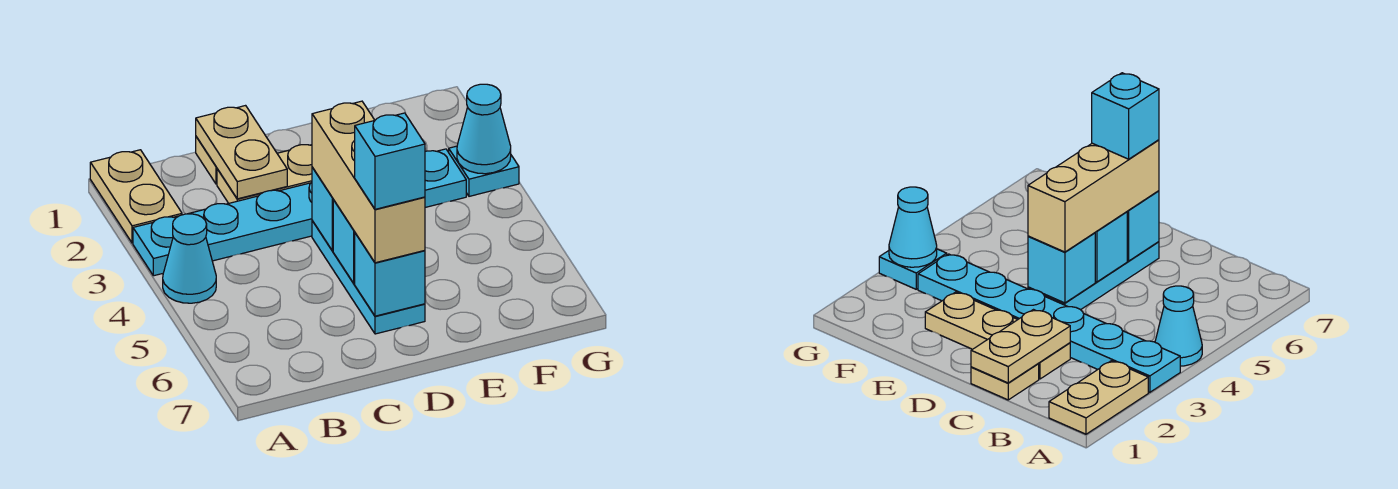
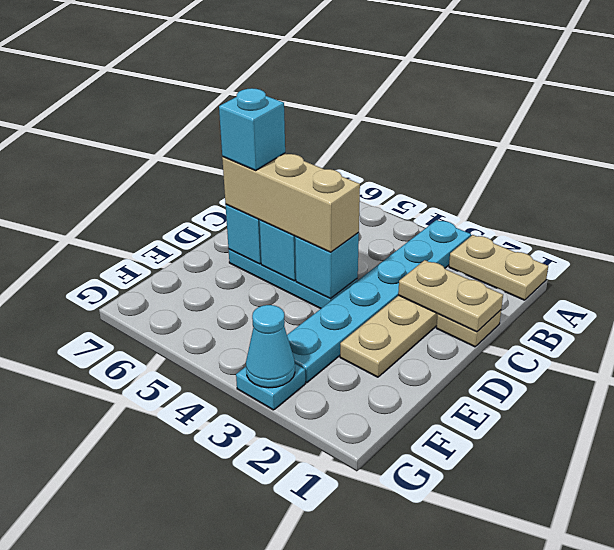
cyan 1x1 cone [163,214,216,303] -> none

